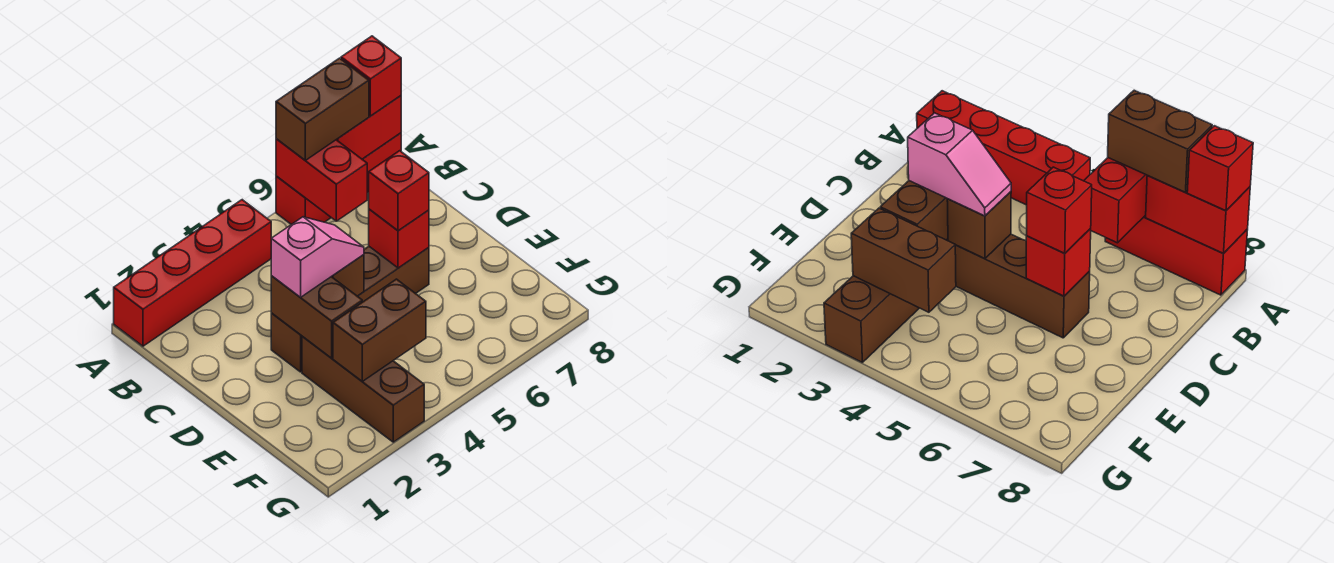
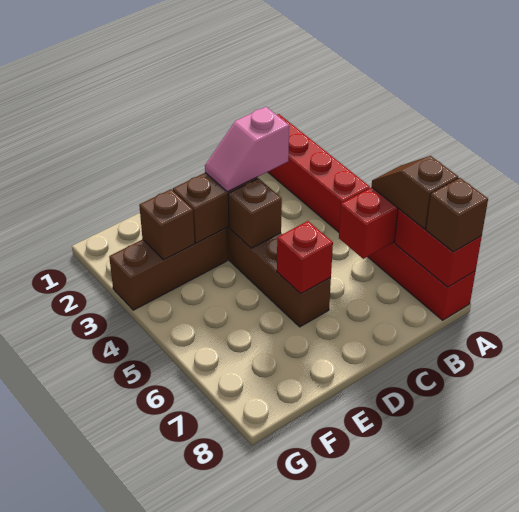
brown 1x2 brick [276,58,369,160] -> brown 1x2 slope [372,156,458,229]
red 1x1 brick [341,36,401,116] -> brown 1x1 brick [426,178,488,252]
pink 1x2 slope [271,217,364,297] -> pink 1x2 slope turned to [205,107,289,192]
red 1x1 brick [369,151,429,231] -> none
brown 1x2 brick [333,279,426,381] -> brown 1x1 brick [139,189,195,260]

